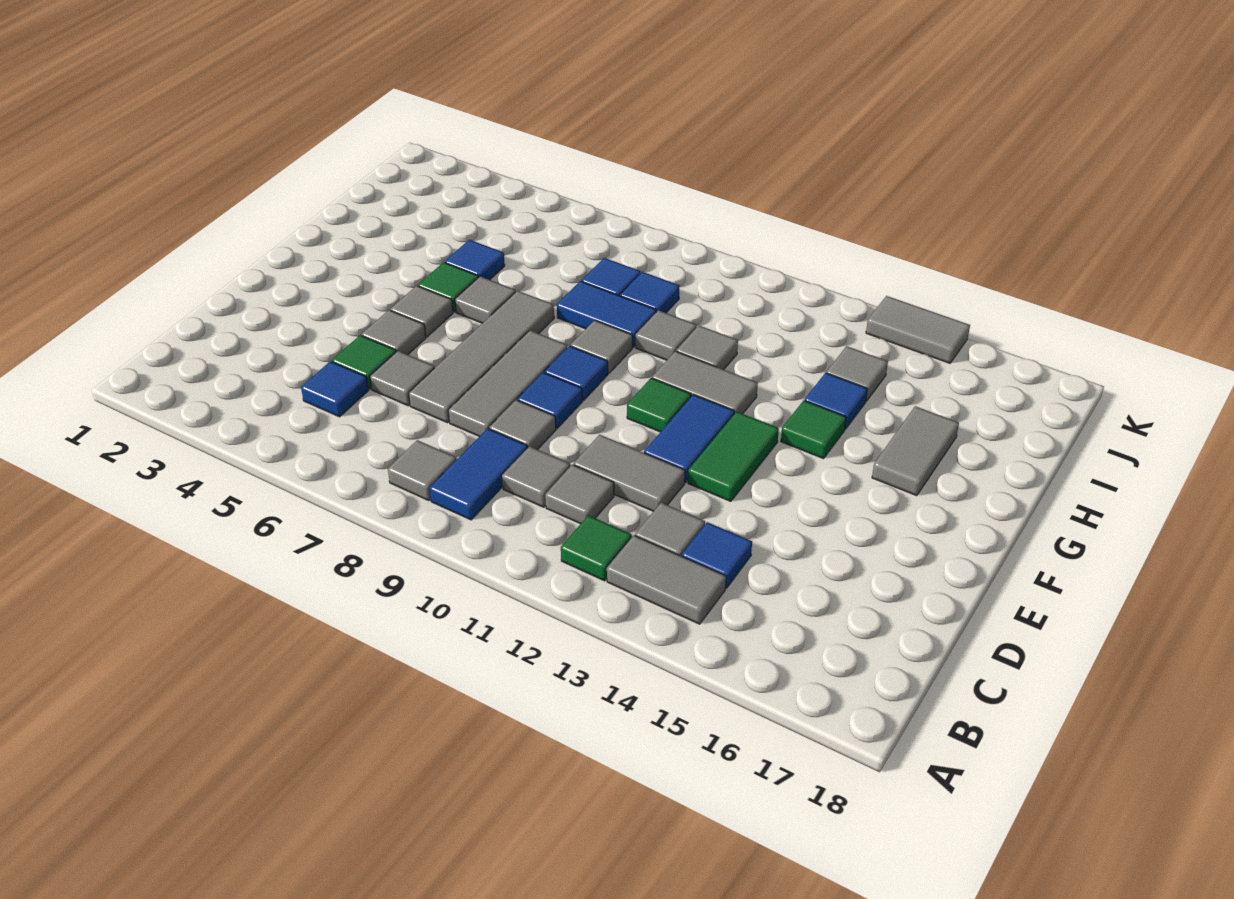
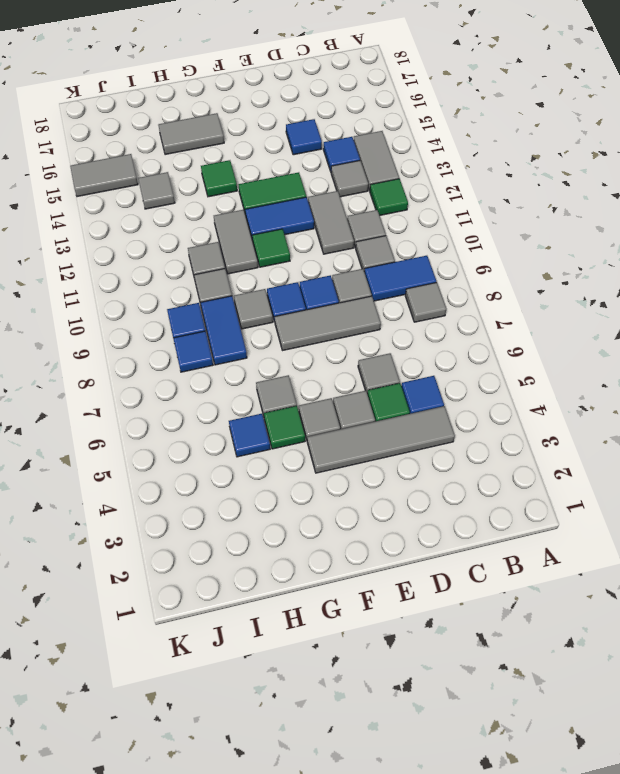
grey 1x4 tile [409,291,554,423] -> grey 1x4 tile moved to [307,406,455,473]
blue 1x1 tile [805,373,867,429] -> blue 1x1 tile moved to [286,119,322,155]
grey 1x2 tile [866,296,970,363] -> grey 1x2 tile turned to [70,154,138,197]

